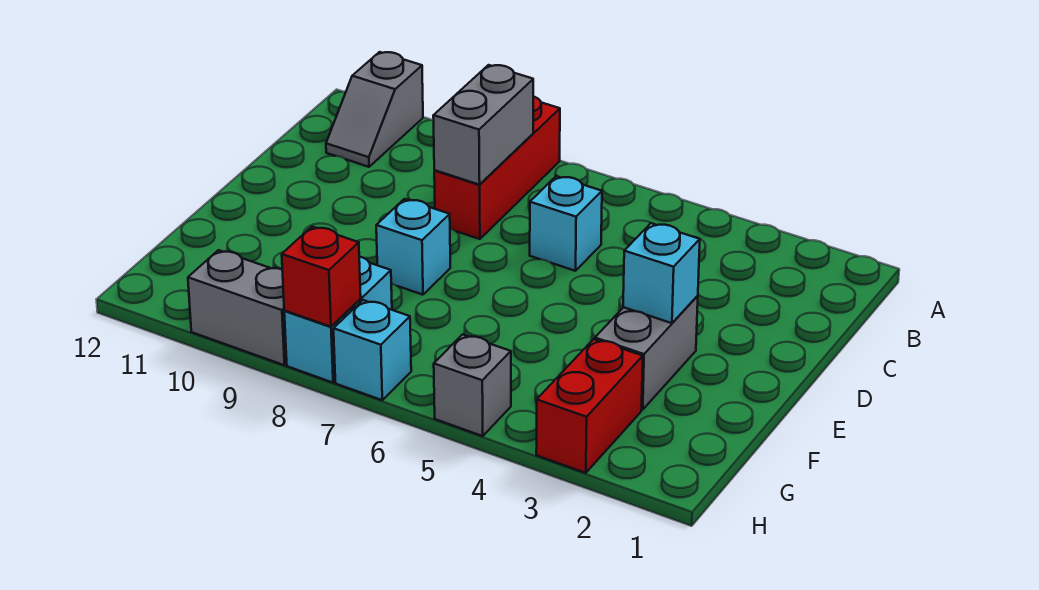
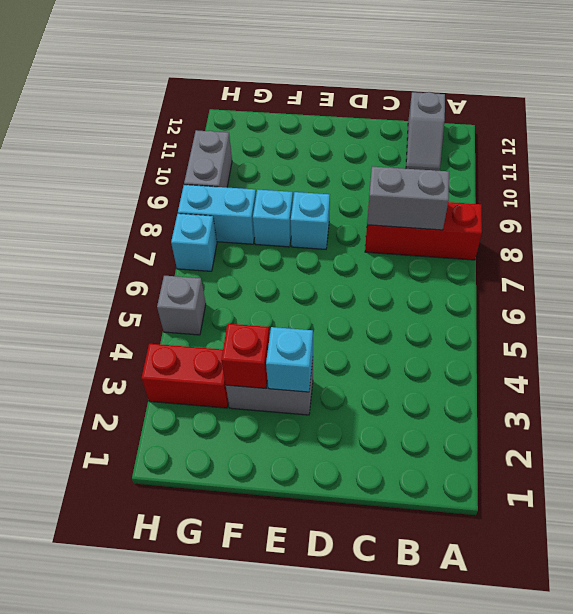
grey 1x2 slope [326,52,423,167] -> grey 1x2 slope turned to [406,92,445,171]
cyan 1x1 brick [530,176,602,271] -> cyan 1x1 brick moved to [253,190,293,247]
red 1x1 brick [282,227,361,327] -> red 1x1 brick moved to [221,324,270,388]

